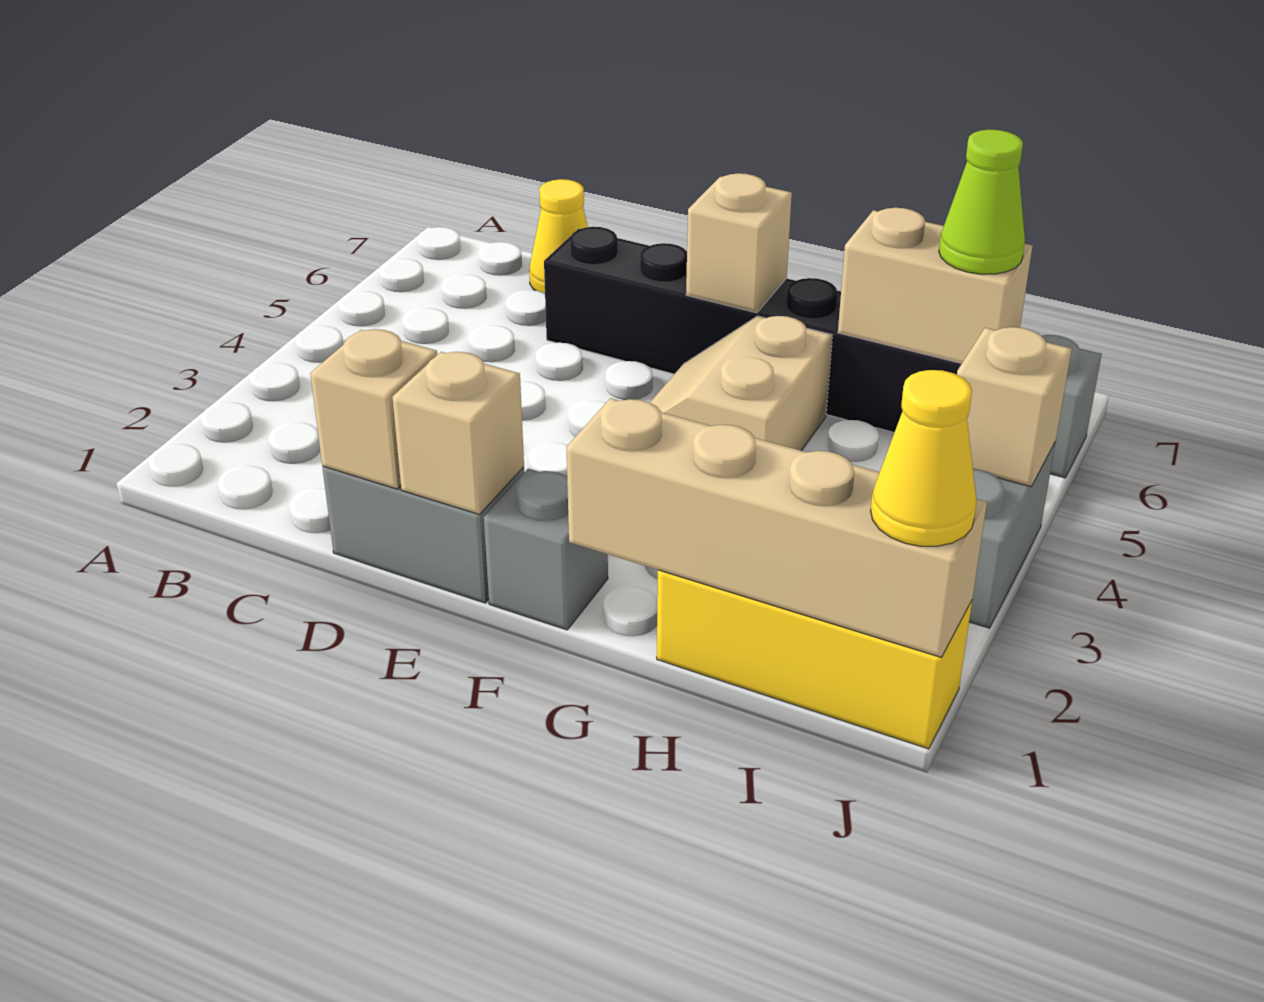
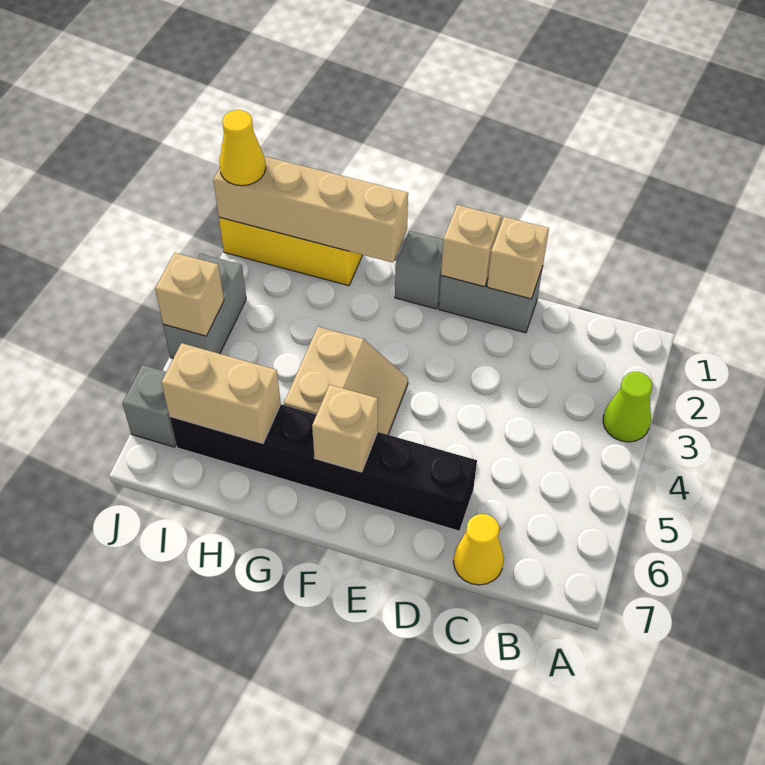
lime 1x1 cone [939,130,1025,274] -> lime 1x1 cone moved to [603,372,652,442]

